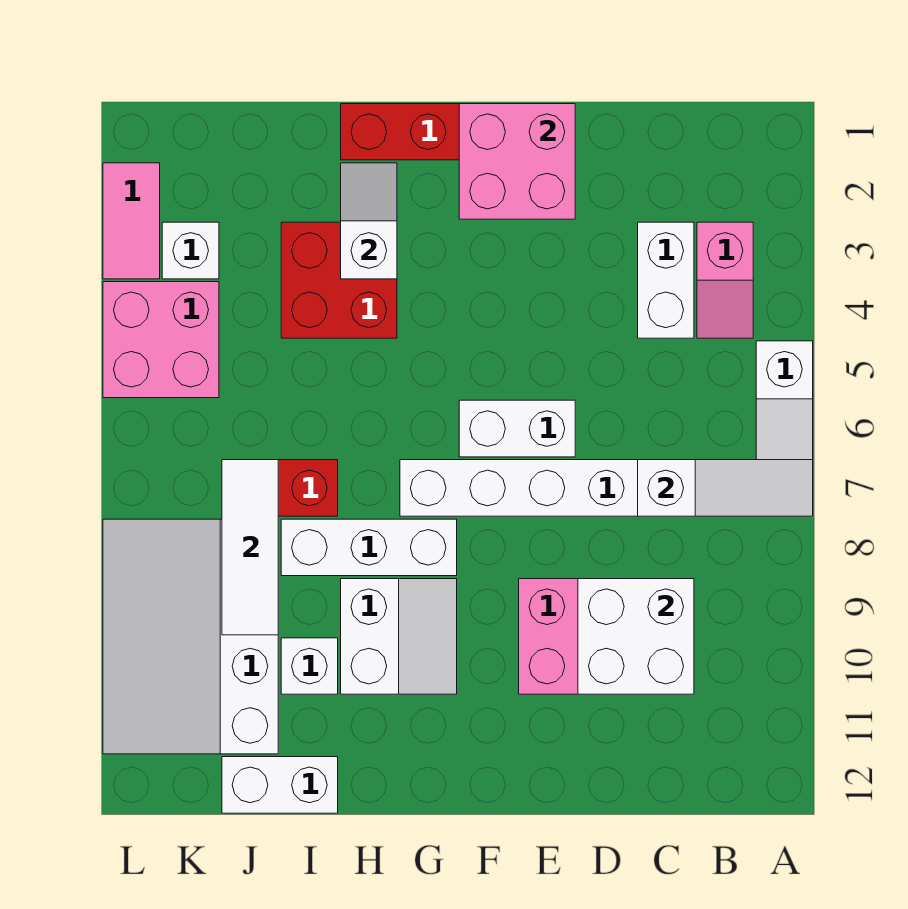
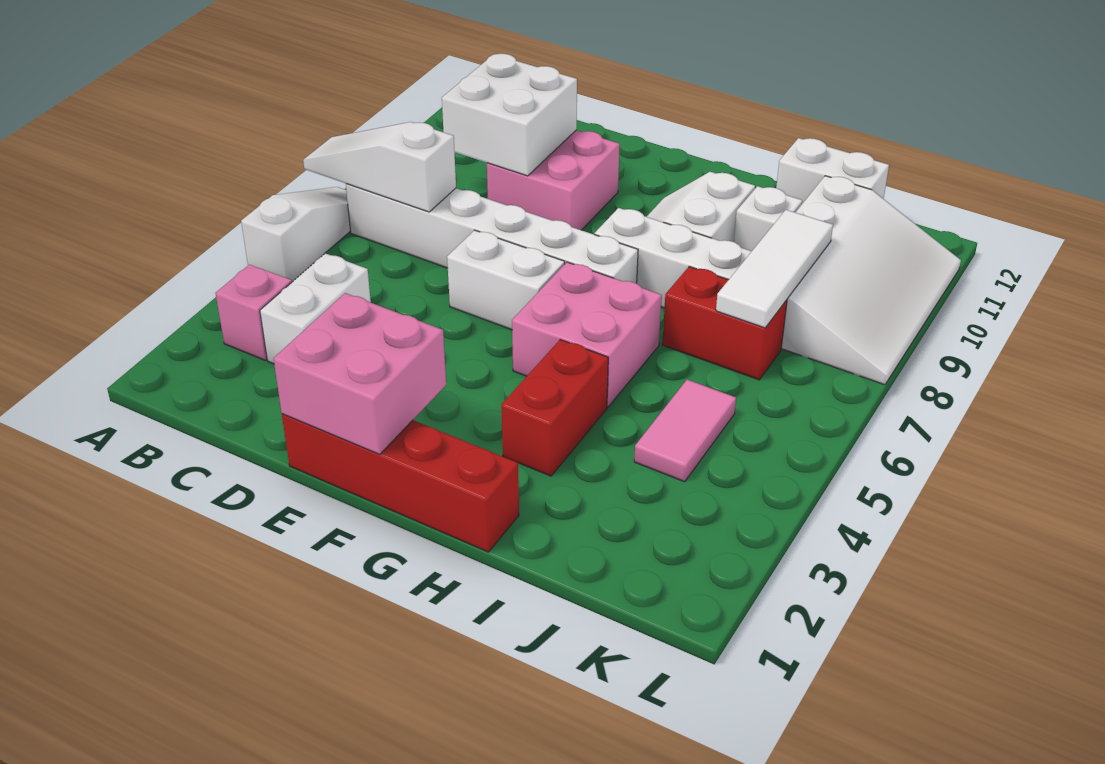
white 1x2 slope [341,163,397,279] -> none
red 2x2 brick [281,222,397,338] -> red 1x2 brick [501,340,608,476]
white 1x1 brick [162,222,219,279] -> none
pink 2x2 brick [103,282,219,398] -> pink 2x2 brick moved to [512,262,662,407]
pink 1x2 tile [103,163,160,279] -> pink 1x2 tile moved to [634,380,736,482]

